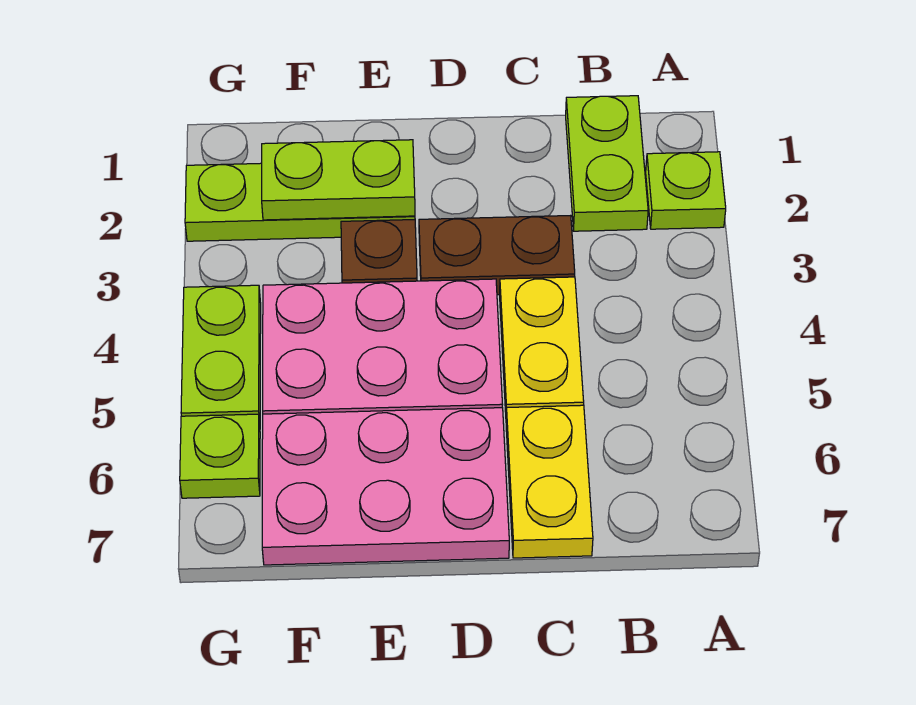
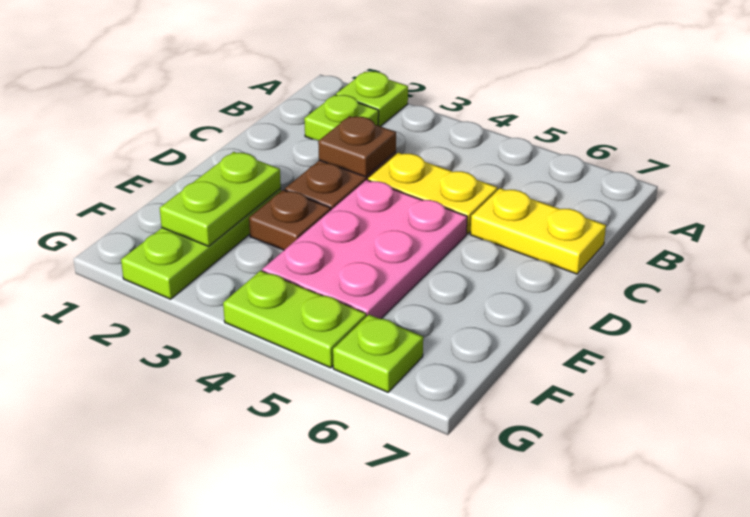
lime 1x2 plate [566,96,648,231] -> lime 1x1 plate [304,95,379,140]
none -> brown 1x1 plate [318,116,396,177]
pink 2x3 plate [262,408,509,565] -> none

